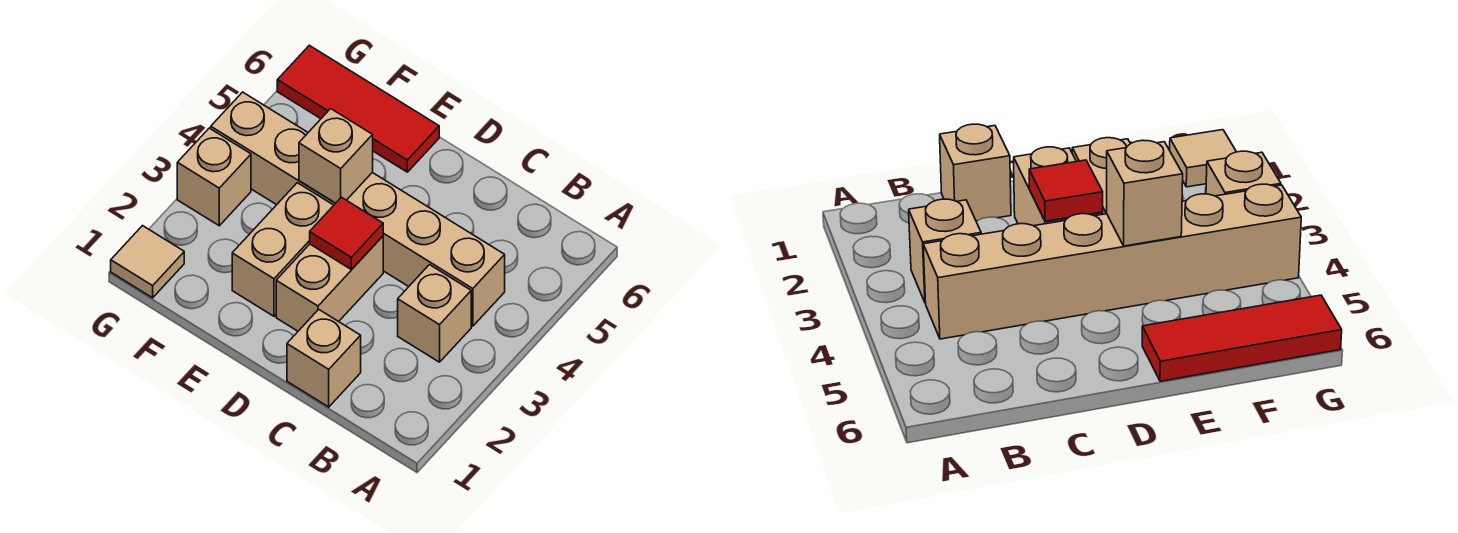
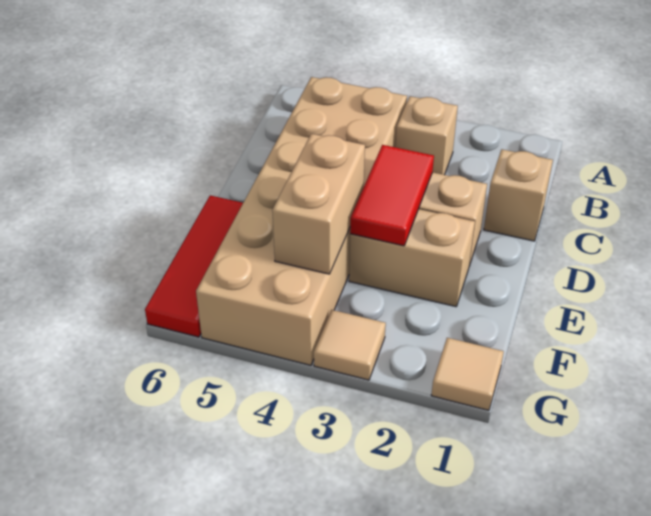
tan 1x6 brick [211,92,505,326] -> tan 2x6 brick [196,77,407,365]
red 1x1 tile [310,197,383,270] -> red 1x2 tile [350,145,434,246]
tan 1x1 brick [299,109,373,203] -> tan 1x2 brick [272,134,365,274]
tan 1x1 brick [177,128,251,226] -> tan 1x1 tile [314,310,386,380]

